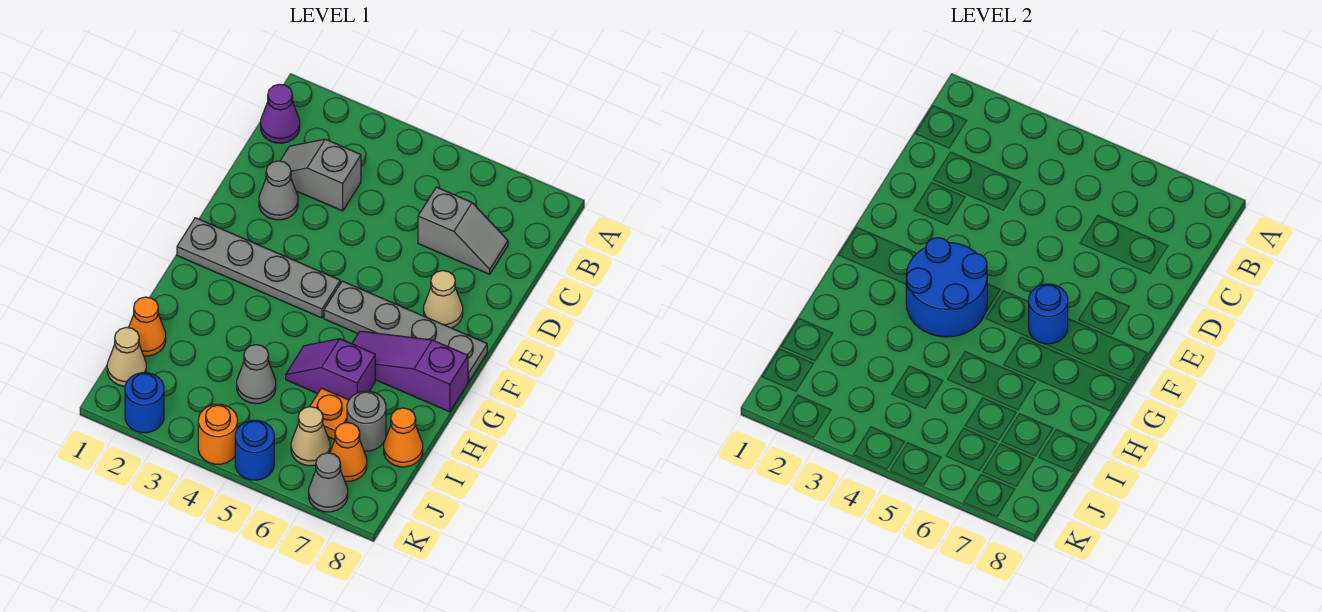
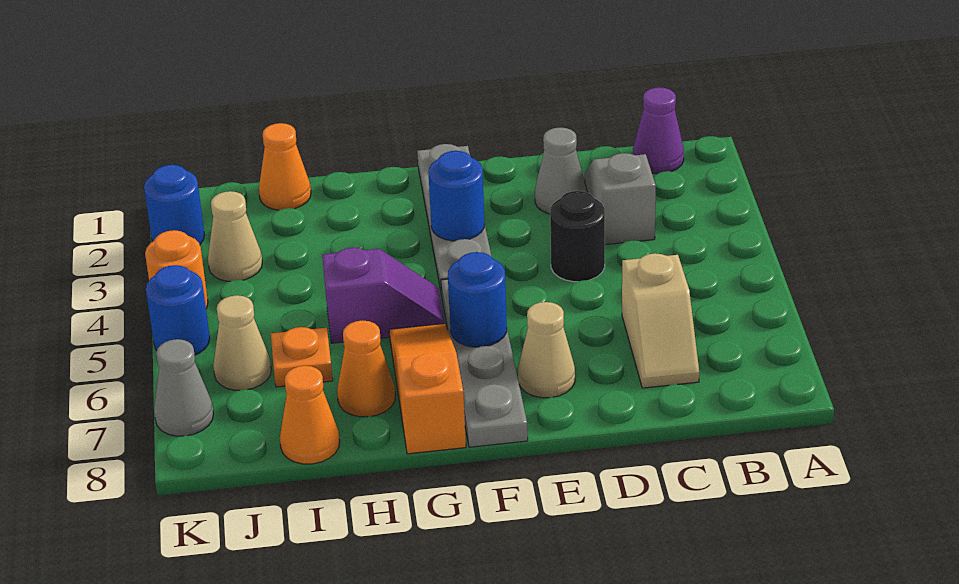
grey 1x2 slope [418,187,508,274] -> tan 1x2 slope [622,253,699,388]
none -> black 1x1 round brick [550,191,605,282]
blue 2x2 round brick [906,238,987,337] -> blue 1x1 round brick [429,151,484,241]
purple 1x3 slope [352,331,468,412] -> orange 1x3 slope [389,323,466,454]
purple 1x2 slope [286,339,375,400] -> purple 1x2 slope turned to [322,248,445,343]
grey 1x1 cone [237,345,276,404] -> none
grey 1x1 round brick [347,391,386,451] -> none
tan 1x1 cone [107,327,146,386] -> tan 1x1 cone moved to [208,191,262,281]
orange 1x1 cone [330,423,367,481] -> orange 1x1 cone moved to [337,321,395,417]

